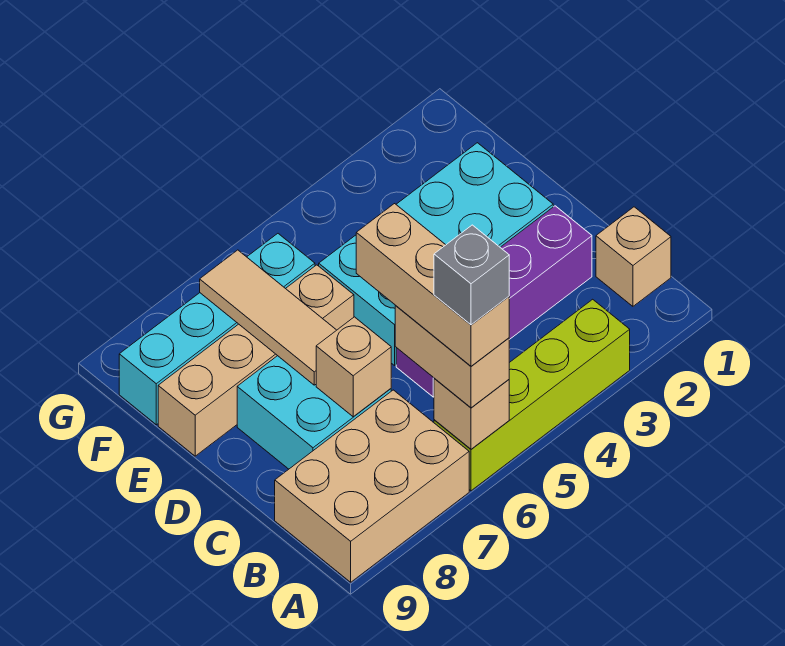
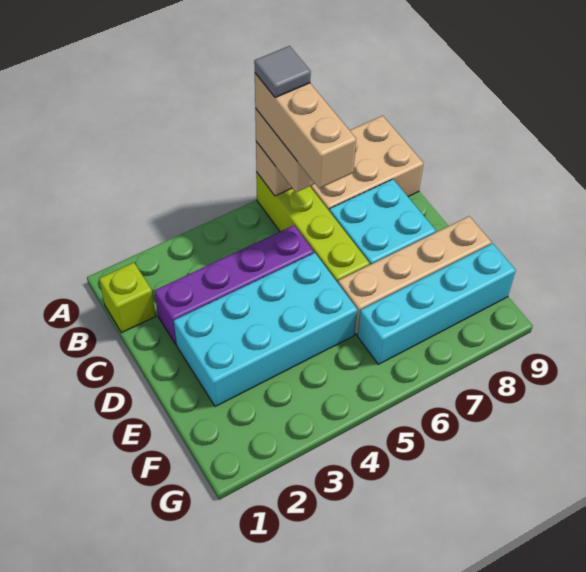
lime 1x4 brick [434,299,630,491] -> lime 1x4 brick turned to [256,172,370,283]
grey 1x1 brick [434,225,509,325] -> grey 1x1 tile [254,46,311,98]
tan 1x1 brick [596,207,671,306] -> lime 1x1 brick [99,263,156,333]
tan 1x1 brick [316,317,391,417] -> none
tan 1x3 tile [200,250,336,385] -> none

